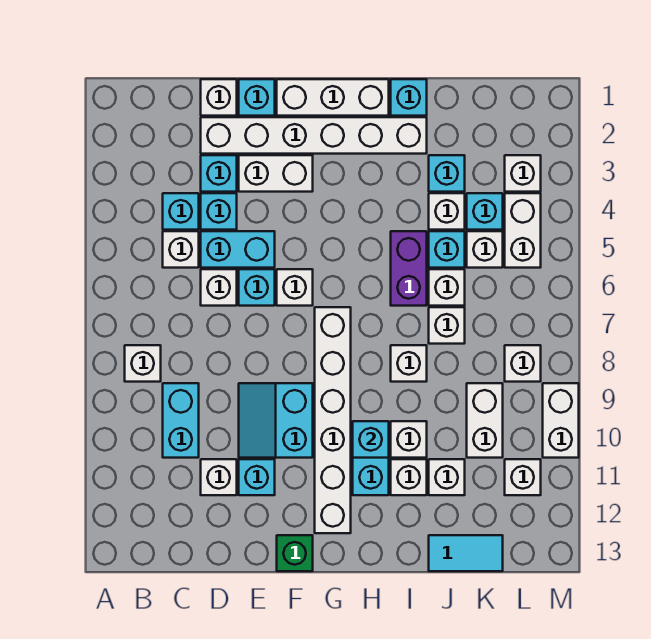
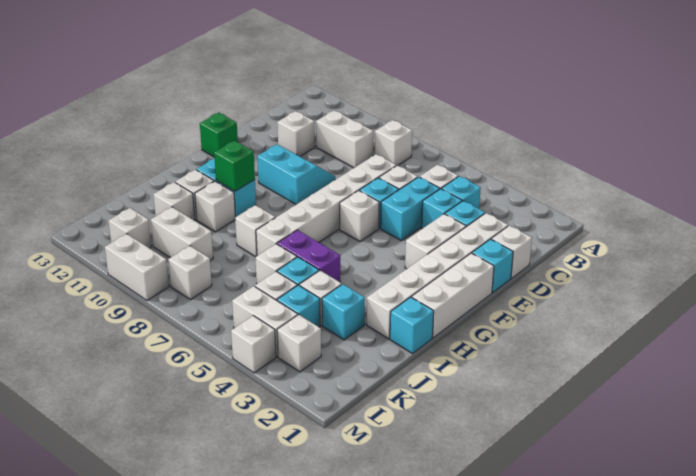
cyan 1x2 brick [163,383,199,458] -> white 1x2 brick [316,110,373,168]
cyan 1x1 brick [239,459,275,495] -> none
white 1x6 brick [315,307,351,533] -> white 1x6 brick turned to [256,154,396,256]
cyan 1x1 brick [353,421,389,458] -> green 1x1 brick [214,141,255,191]
white 1x1 brick [429,307,465,344] -> white 1x1 brick moved to [231,316,276,373]
cyan 1x2 tile [429,535,503,571] -> none

